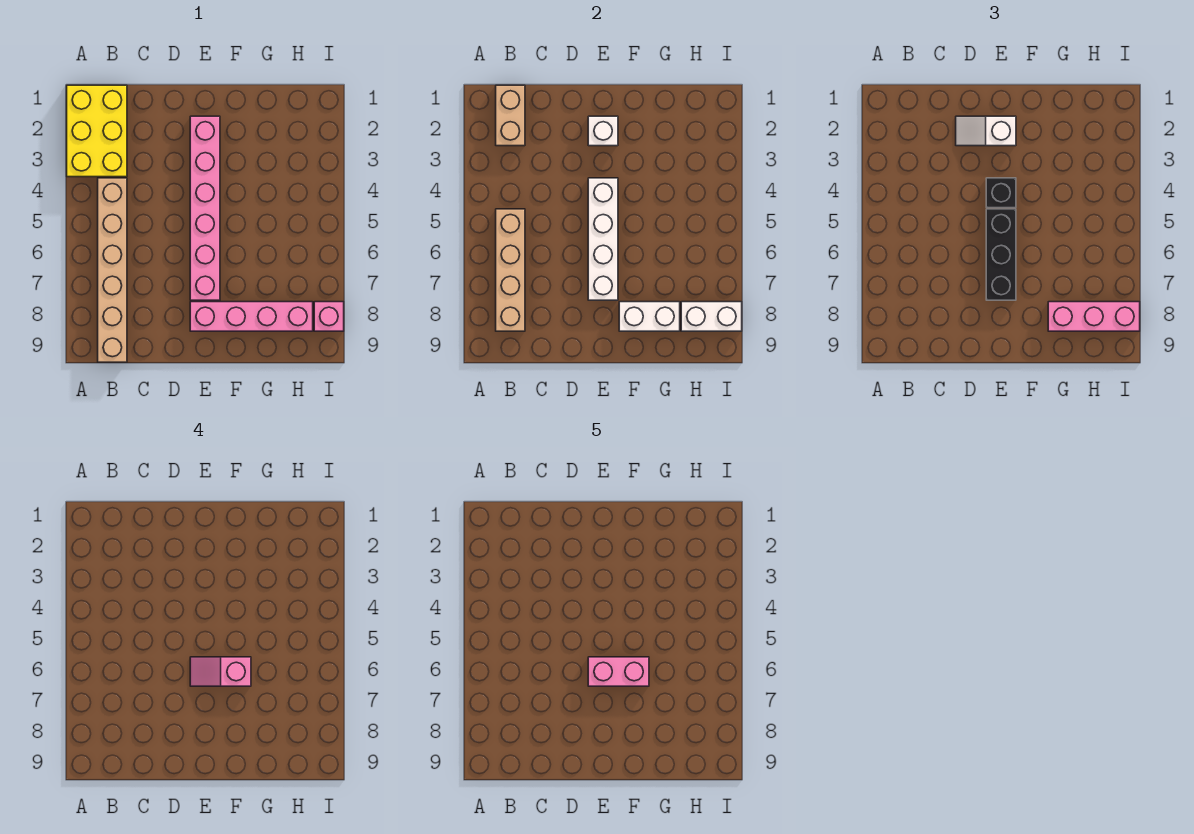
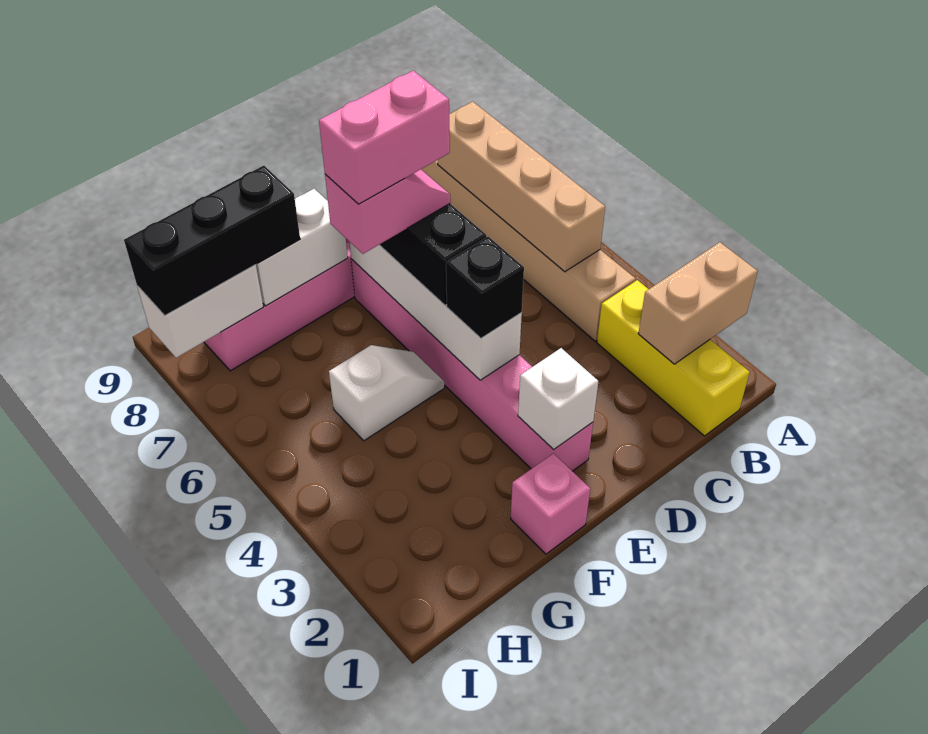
yellow 2x3 brick [67,85,127,177] -> yellow 1x3 brick [597,280,750,436]
tan 1x2 brick [496,85,525,146] -> tan 1x2 brick turned to [638,242,758,364]
white 1x2 slope [956,116,1016,146] -> white 1x2 slope moved to [329,345,444,441]
pink 1x3 brick [1048,302,1140,331] -> black 1x3 brick [124,166,300,316]
pink 1x1 brick [314,302,344,331] -> pink 1x1 brick moved to [511,453,590,554]

